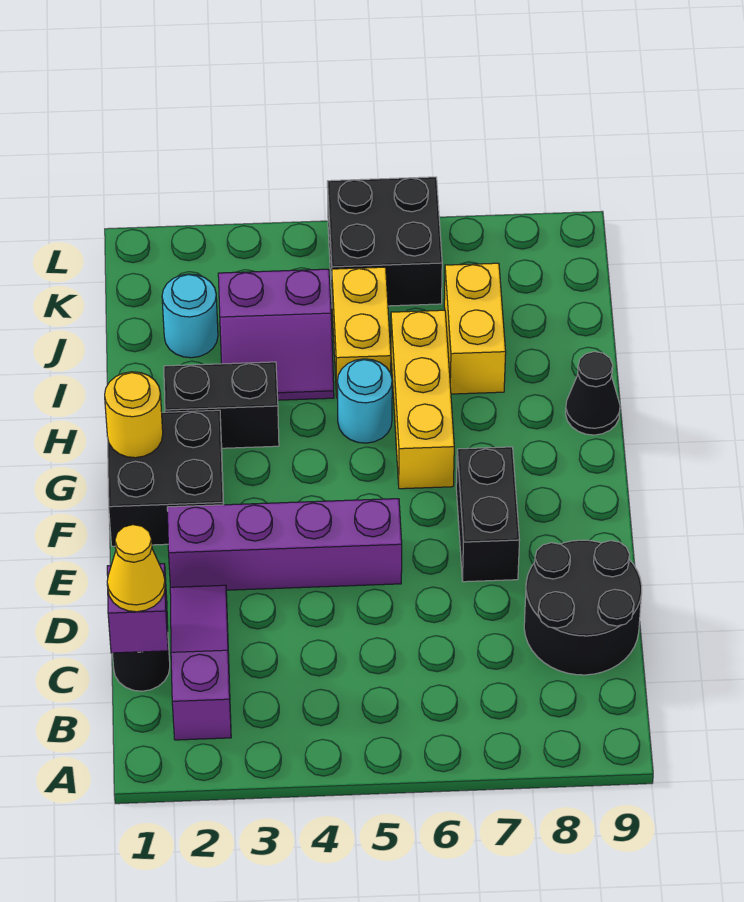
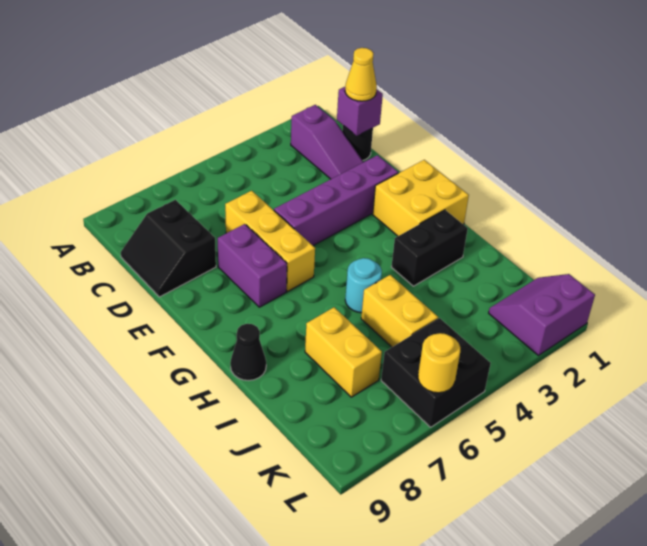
black 2x2 round brick [524,540,642,675] -> black 2x2 slope [121,200,216,297]
black 1x2 brick [456,447,520,582] -> purple 1x2 brick [218,224,287,307]
black 2x2 brick [107,410,224,546] -> yellow 2x2 brick [373,160,469,236]
yellow 1x1 round brick [105,372,163,458] -> yellow 1x1 round brick moved to [418,333,460,393]
yellow 1x3 brick [391,310,454,489] -> yellow 1x3 brick moved to [225,191,315,291]
purple 2x2 slope [218,269,334,400] -> purple 2x2 slope moved to [489,274,595,355]
cyan 1x1 round brick [162,274,218,358] -> none

